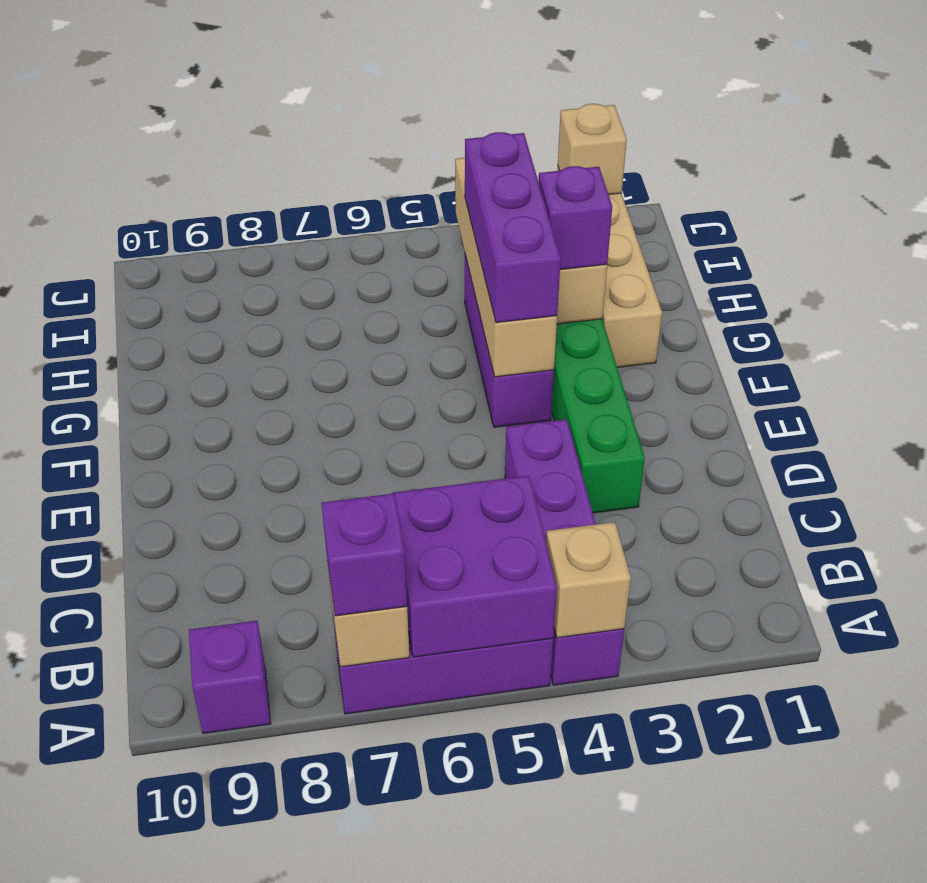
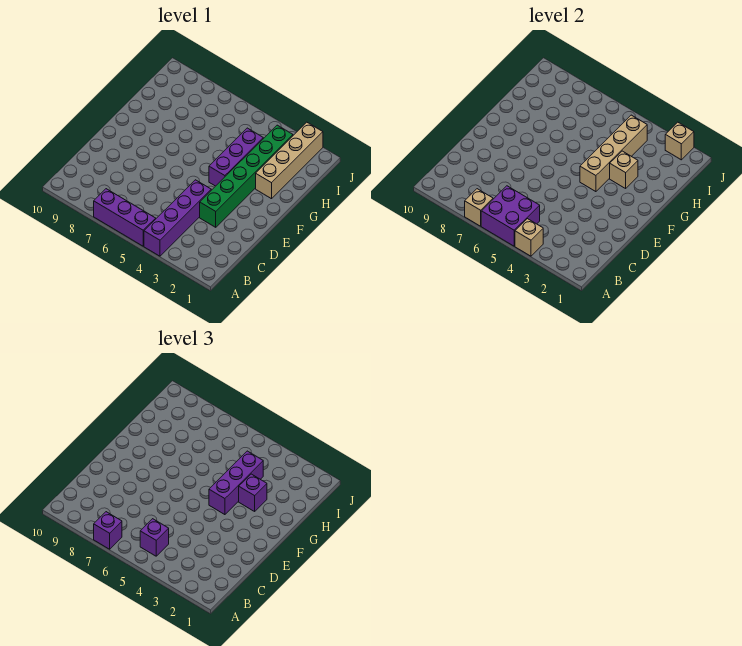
purple 1x1 brick [189,621,271,733] -> purple 1x1 brick moved to [140,519,169,556]

